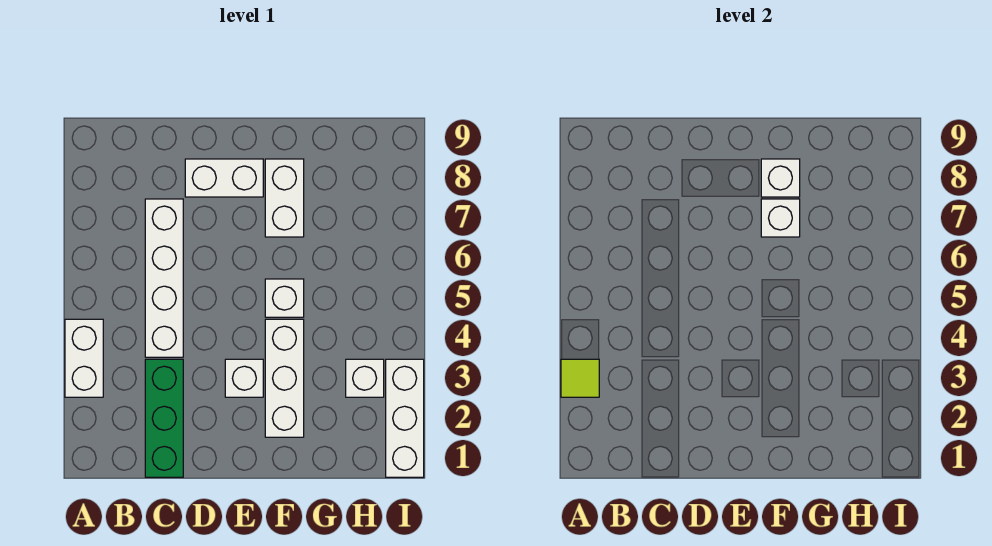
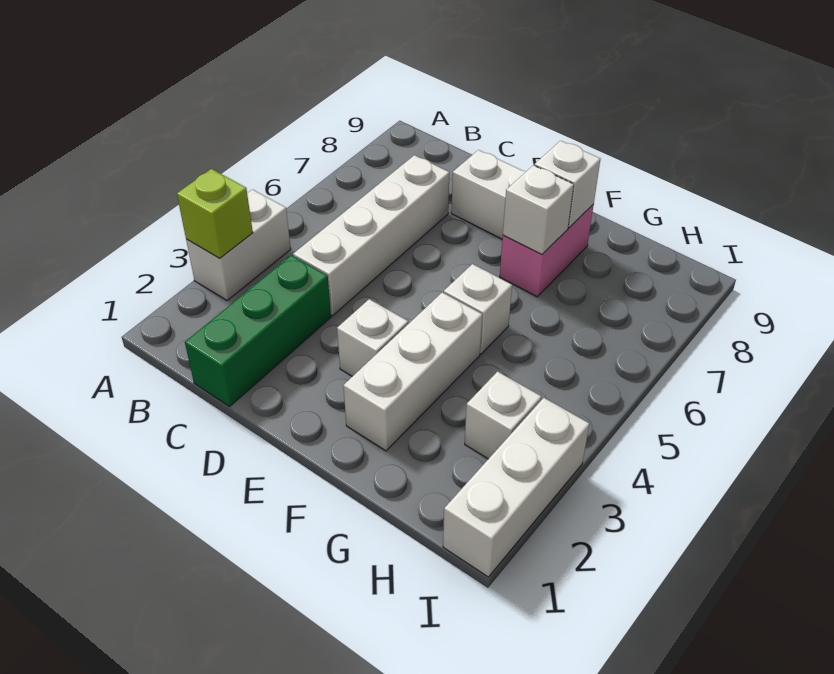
lime 1x1 tile [561,359,599,397] -> lime 1x1 brick [177,169,253,258]
white 1x2 brick [265,159,304,237] -> pink 1x2 brick [500,204,594,297]

